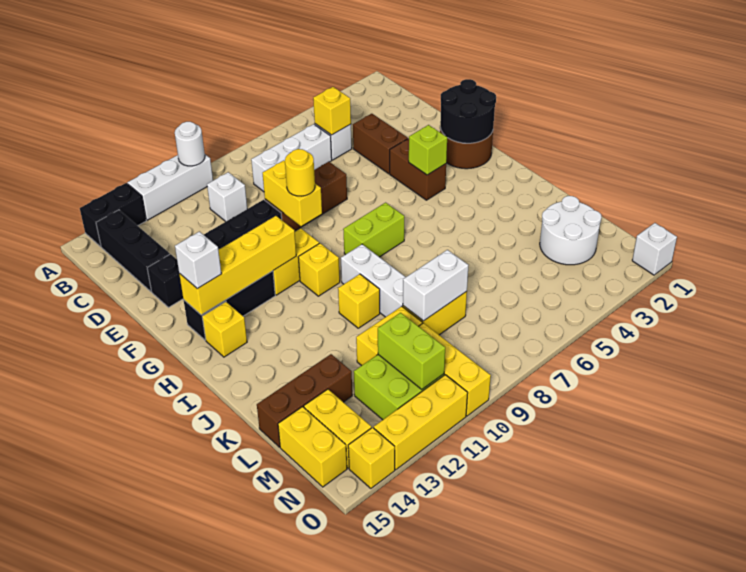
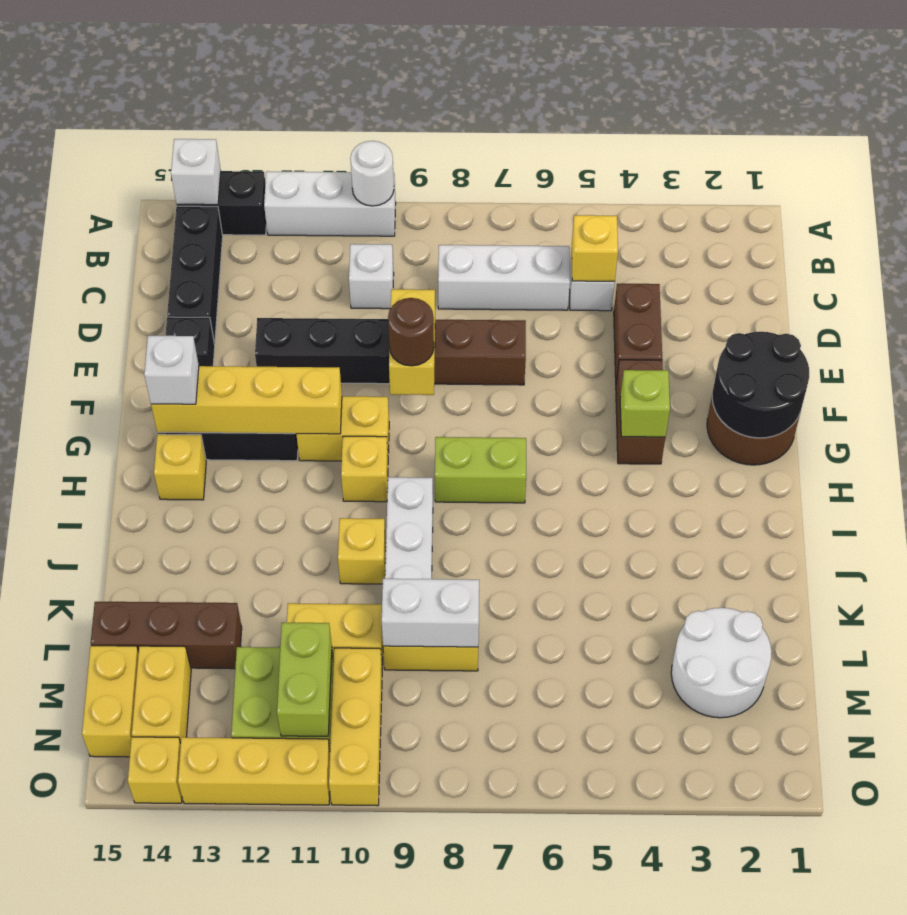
yellow 1x1 round brick [285,149,315,196] -> brown 1x1 round brick [388,298,434,366]
white 1x1 brick [632,223,677,275] -> white 1x1 brick moved to [171,139,221,205]

